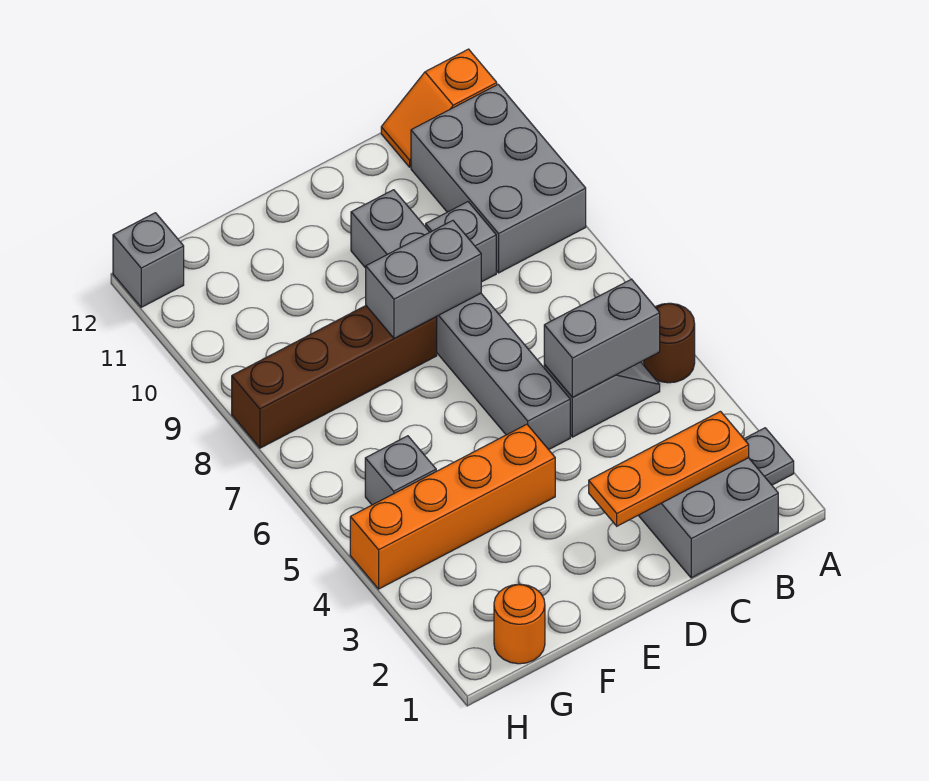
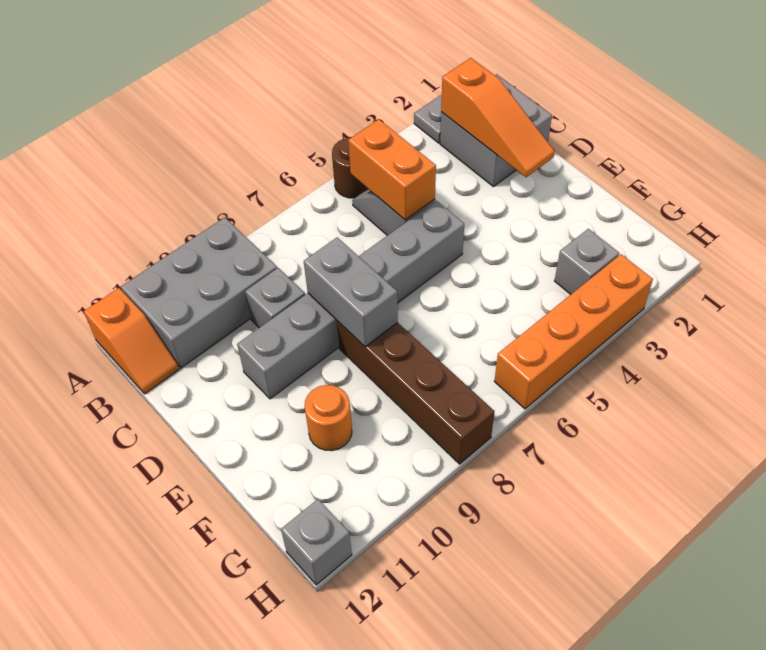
orange 1x3 plate [589,411,749,526] -> orange 1x3 slope [441,58,555,177]
grey 1x2 brick [544,279,660,398] -> orange 1x2 brick [348,119,436,220]
orange 1x4 brick [350,424,555,589] -> orange 1x4 brick turned to [494,254,653,409]
orange 1x1 round brick [494,584,545,664] -> orange 1x1 round brick moved to [305,385,352,451]
grey 1x1 brick [365,436,436,505] -> grey 1x1 brick moved to [555,229,619,294]

